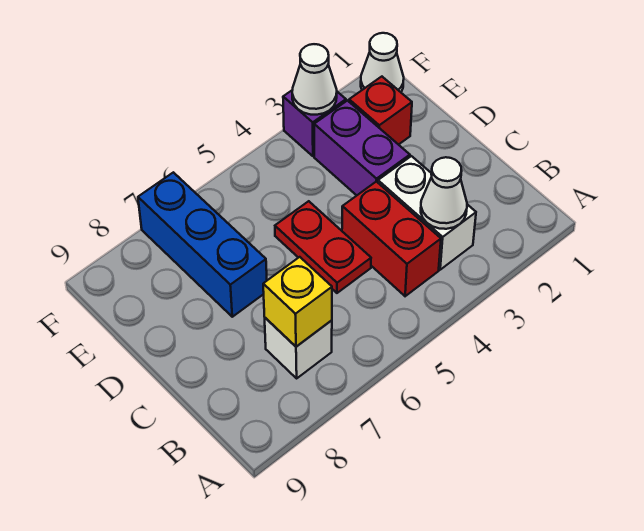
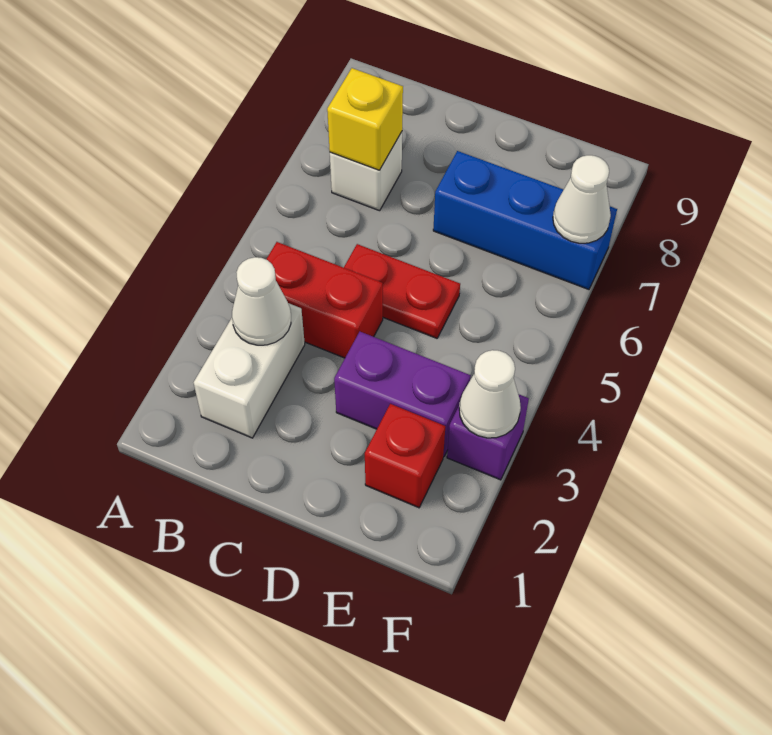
white 1x2 brick [378,156,476,270] -> white 1x2 brick turned to [194,303,305,438]
white 1x1 cone [361,33,404,92] -> white 1x1 cone moved to [553,155,611,243]

